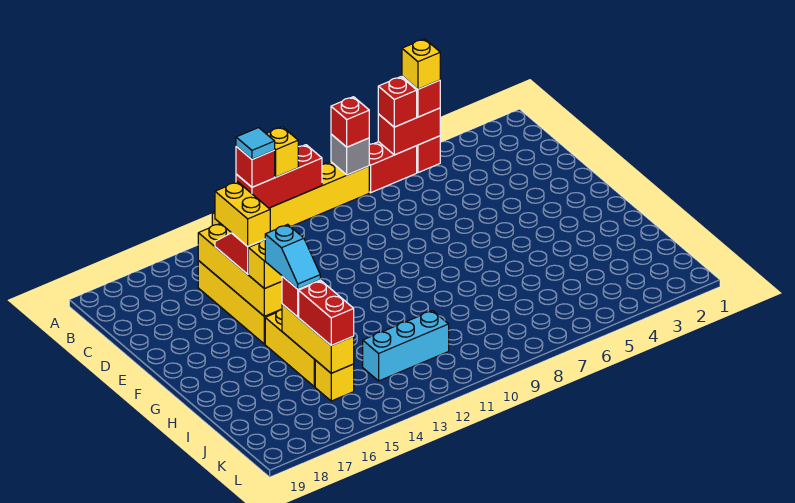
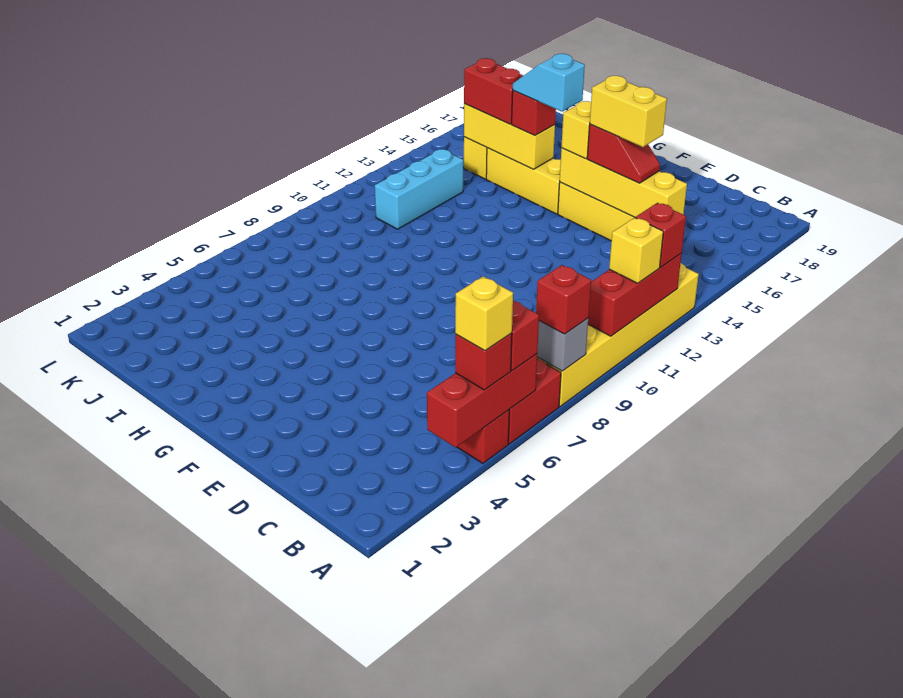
red 1x2 brick [378,108,440,155] -> red 1x3 brick [427,354,537,447]
cyan 1x1 tile [236,128,275,159] -> none

